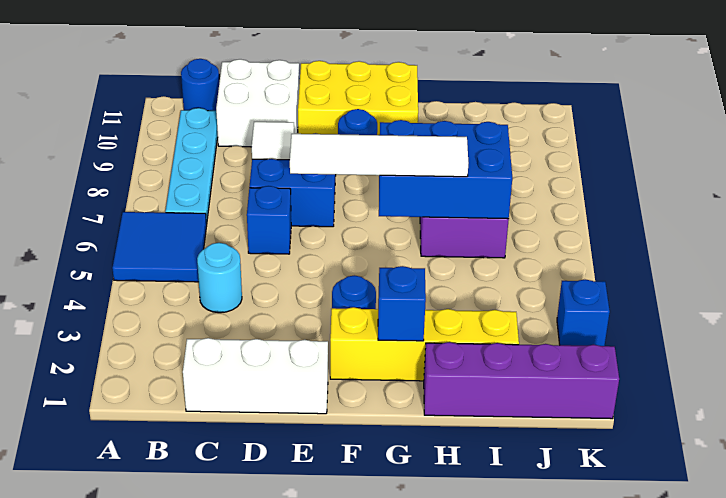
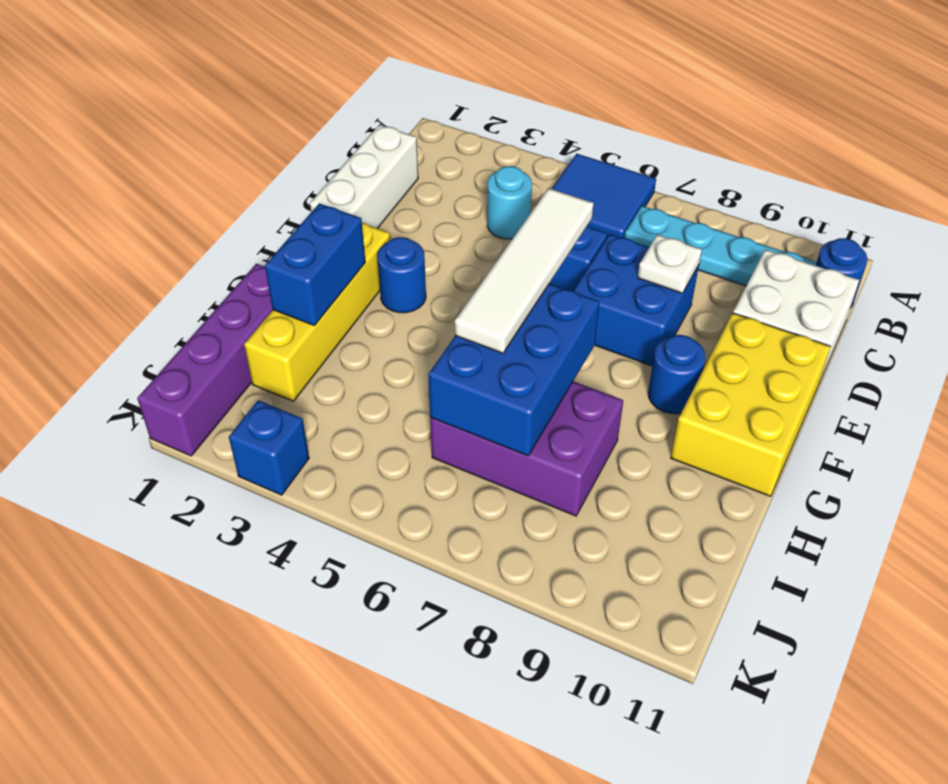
white 1x1 tile [252,122,294,160] -> white 1x1 plate [638,235,702,293]
blue 1x1 brick [378,266,426,341] -> blue 1x2 brick [265,203,365,325]

